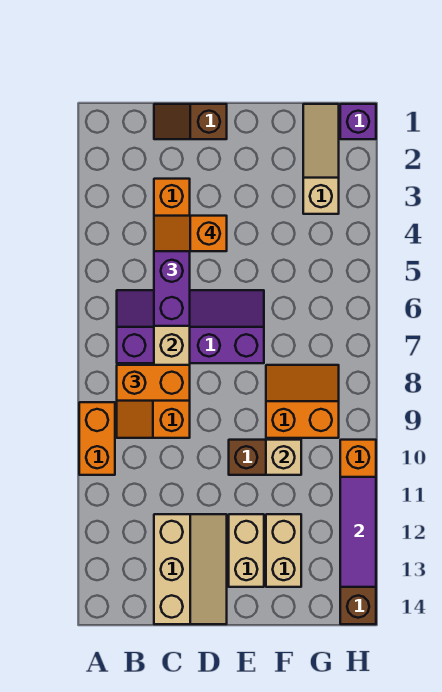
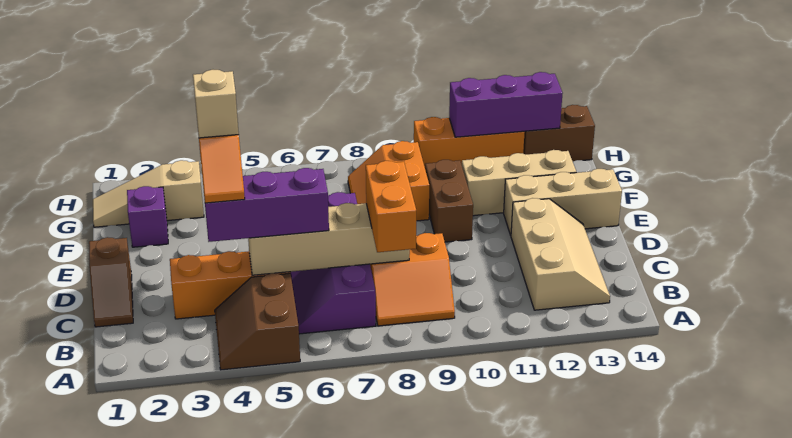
none -> brown 2x2 slope [215,273,300,370]
orange 1x2 brick [79,402,115,475] -> none
tan 2x3 slope [154,514,227,624] -> tan 2x3 slope turned to [511,198,610,310]
tan 1x2 brick [229,514,264,587] -> tan 1x3 brick [504,169,622,235]
tan 1x1 brick [266,440,301,475] -> tan 1x1 brick moved to [193,70,239,138]
tan 1x2 brick [266,514,301,587] -> tan 1x3 brick [462,150,576,216]
purple 1x1 brick [340,104,376,139] -> purple 1x1 brick moved to [127,186,168,247]
purple 1x3 tile [340,477,376,587] -> purple 1x3 brick [449,72,563,137]

